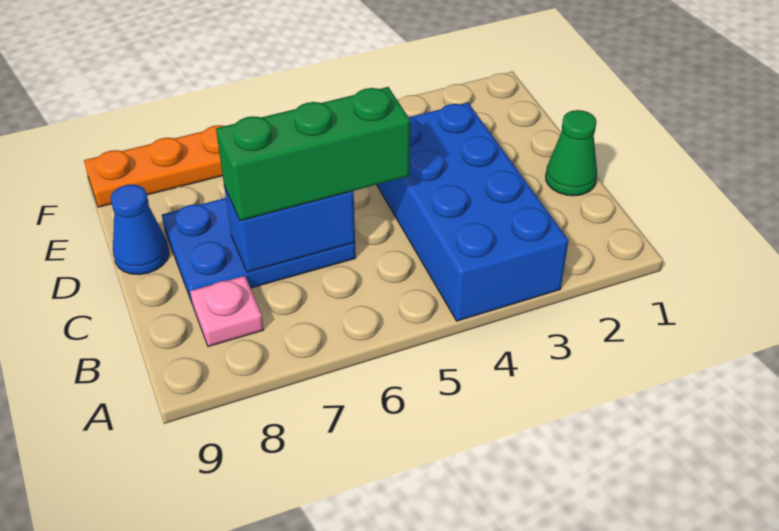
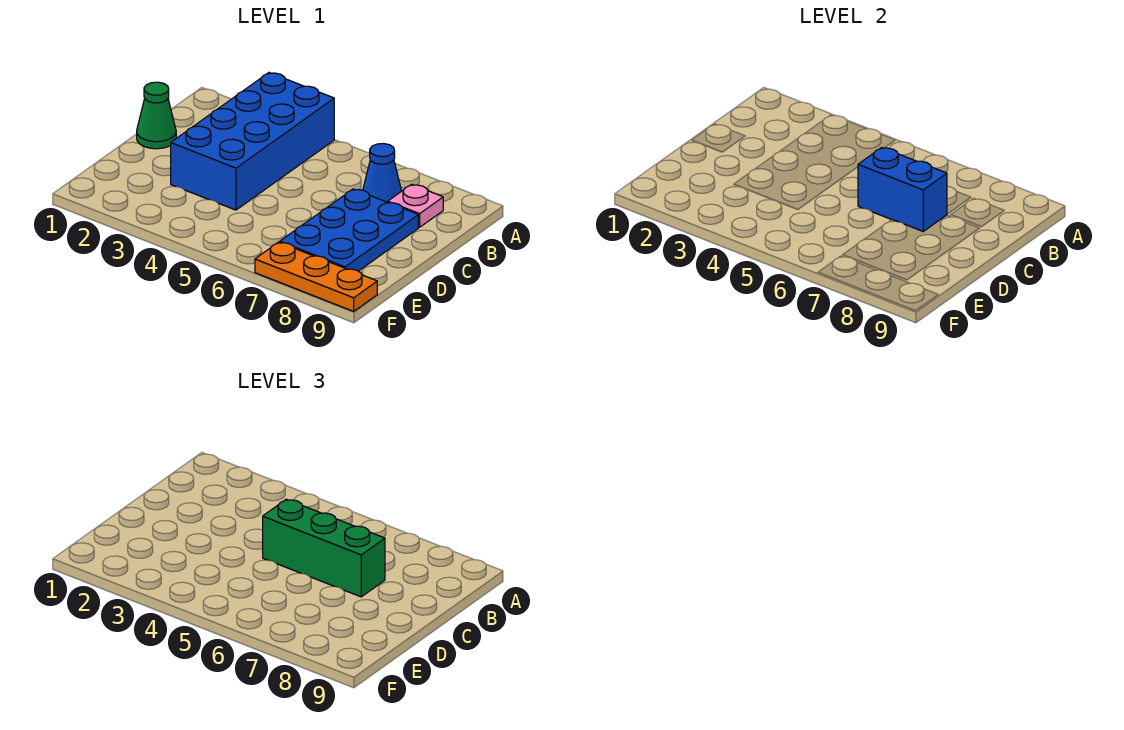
blue 2x3 plate [162,198,356,305] -> blue 2x3 plate turned to [280,189,418,271]
blue 1x1 cone [111,184,169,275] -> blue 1x1 cone moved to [363,144,401,202]

